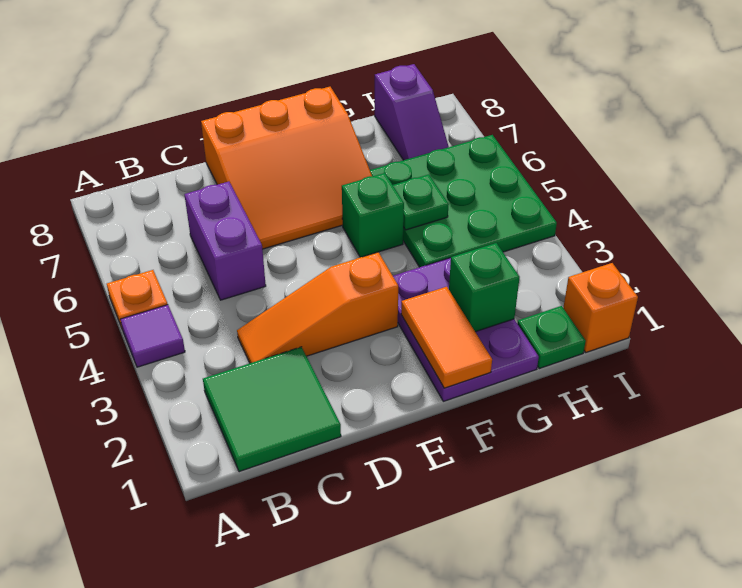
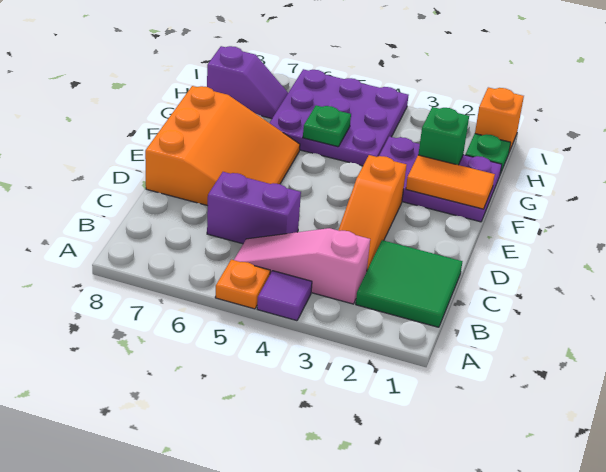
none -> pink 1x3 slope [234,228,370,304]
green 1x1 brick [342,173,404,257] -> none
green 3x3 plate [370,135,557,267] -> purple 3x3 plate [270,69,408,166]

